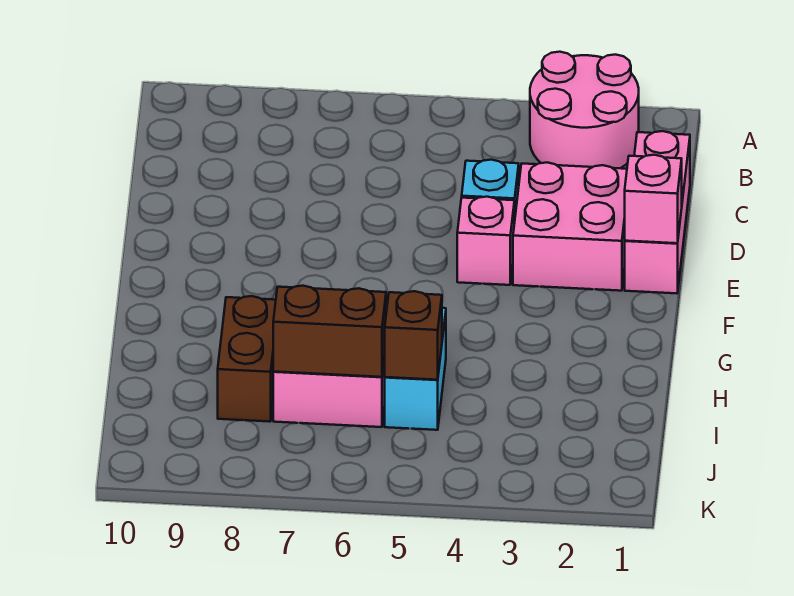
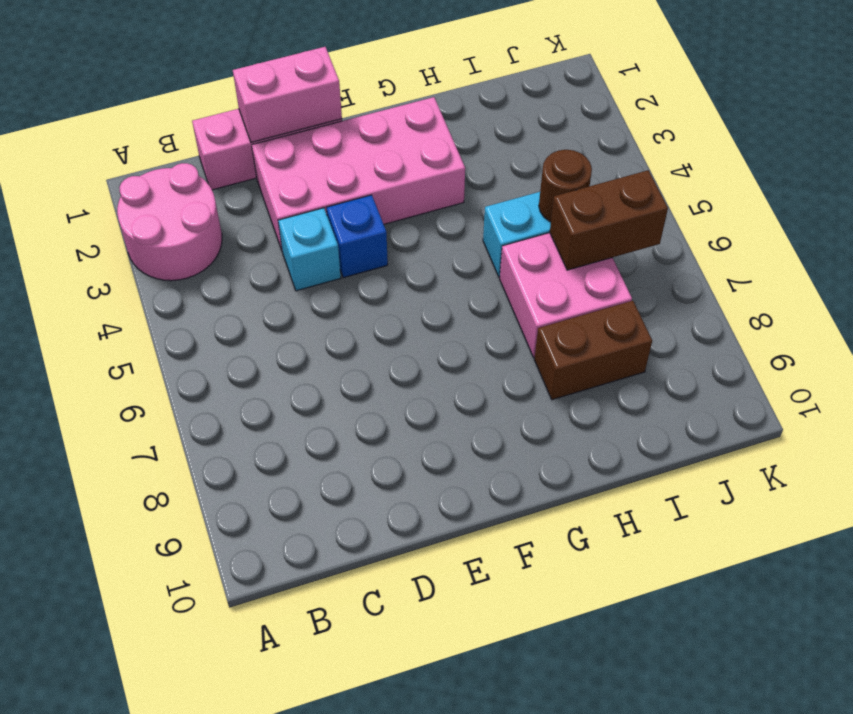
pink 2x2 brick [513,163,627,291] -> pink 2x4 brick [252,97,465,252]
pink 1x1 brick [625,155,682,243] -> pink 1x2 brick [233,47,342,142]
pink 1x1 brick [457,197,514,285] -> blue 1x1 brick [326,195,388,278]
brown 1x1 brick [384,291,442,380] -> brown 1x1 round brick [539,150,592,222]
brown 1x2 brick [273,286,386,377] -> brown 1x2 brick turned to [550,170,668,270]

